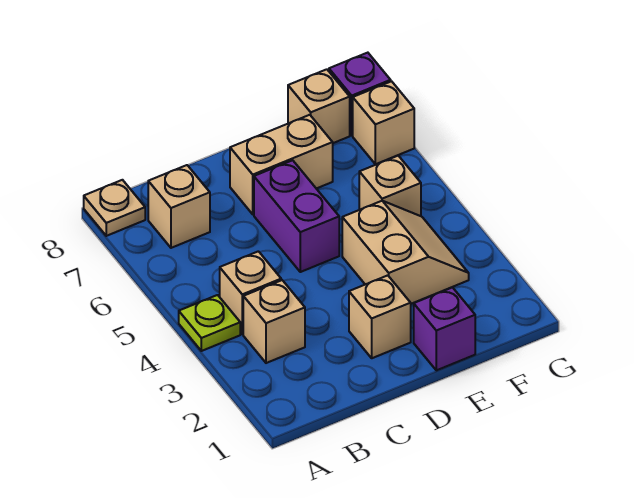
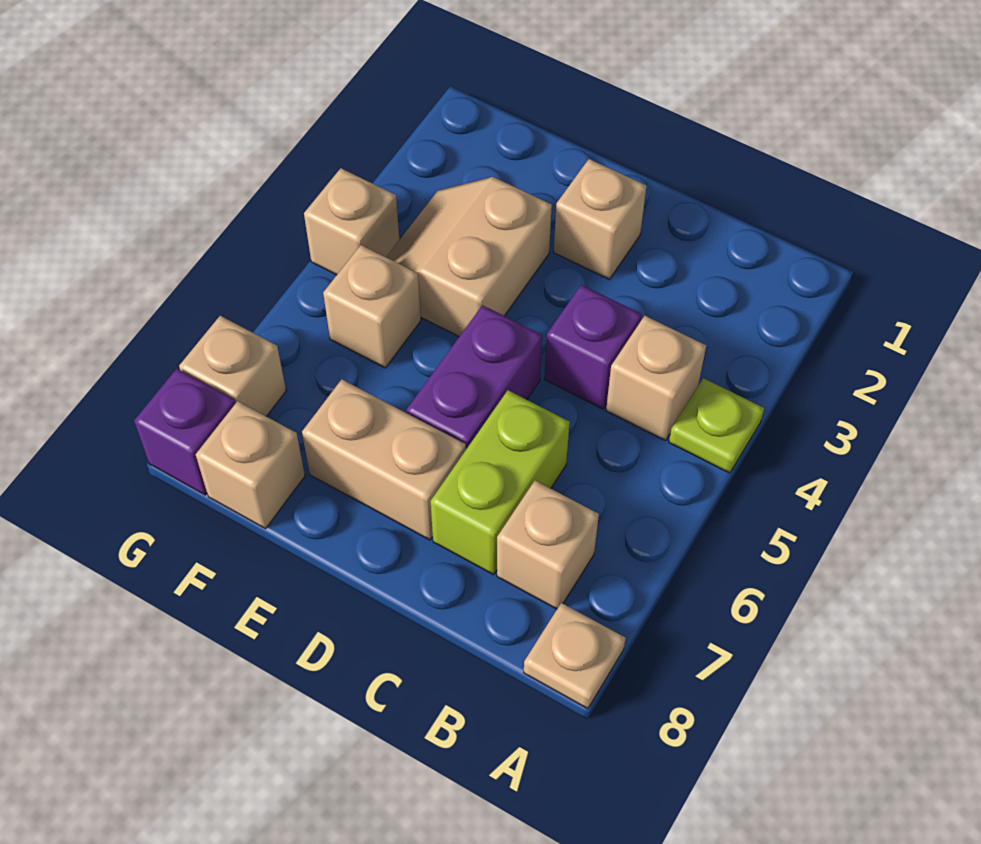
tan 1x1 brick [243,280,305,363] -> tan 1x1 brick moved to [304,168,400,275]
none -> lime 1x2 brick [431,390,570,575]
purple 1x1 brick [414,288,475,370] -> purple 1x1 brick moved to [545,285,641,409]

